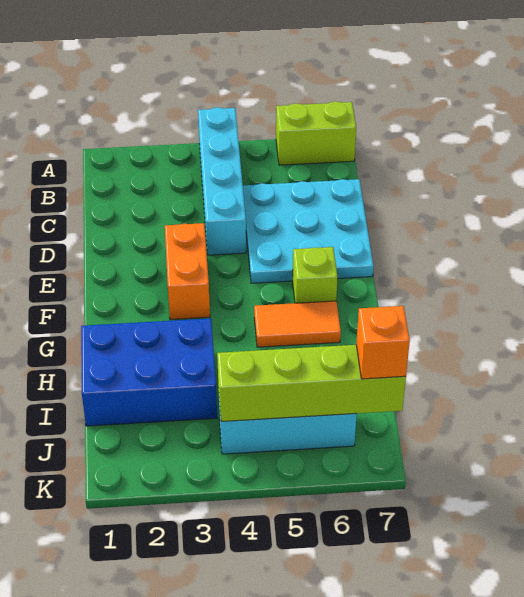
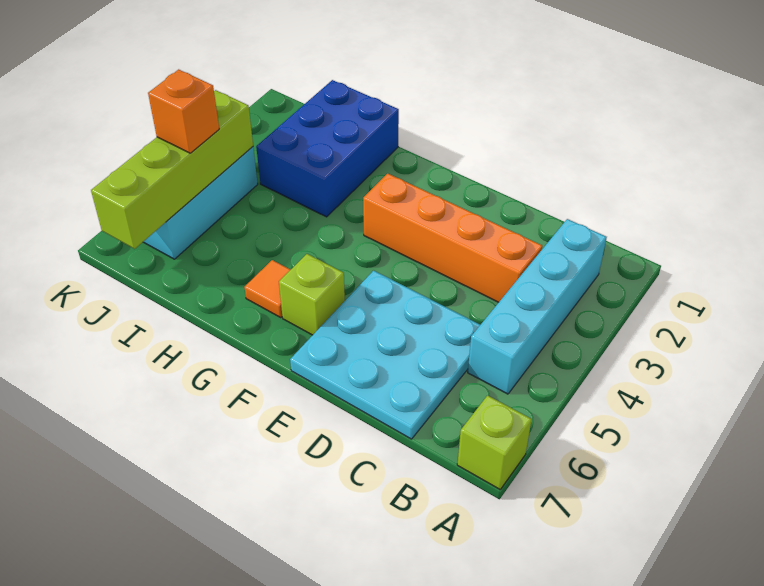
cyan 1x4 brick [198,107,246,255] -> cyan 1x4 brick turned to [468,219,607,394]
lime 1x2 brick [276,101,356,165] -> lime 1x1 brick [457,395,532,489]
orange 1x2 brick [165,223,210,320] -> orange 1x4 brick [363,173,542,302]
orange 1x2 tile [254,301,341,347] -> orange 1x1 tile [245,260,290,318]
orange 1x1 brick [356,306,410,379] -> orange 1x1 brick moved to [148,69,219,153]

